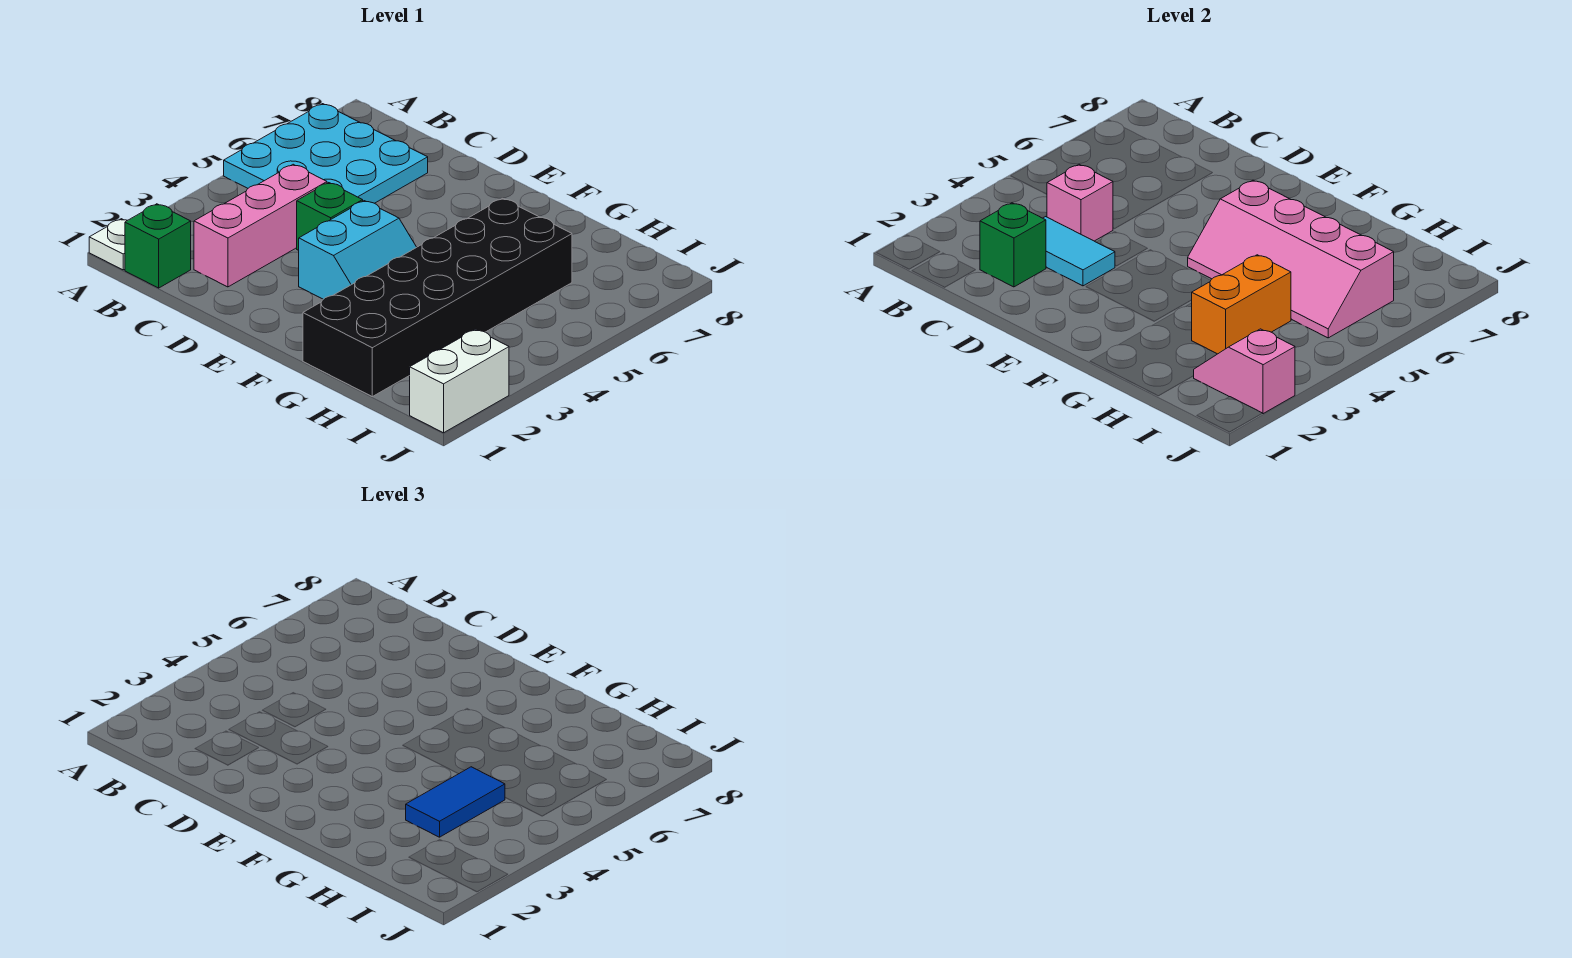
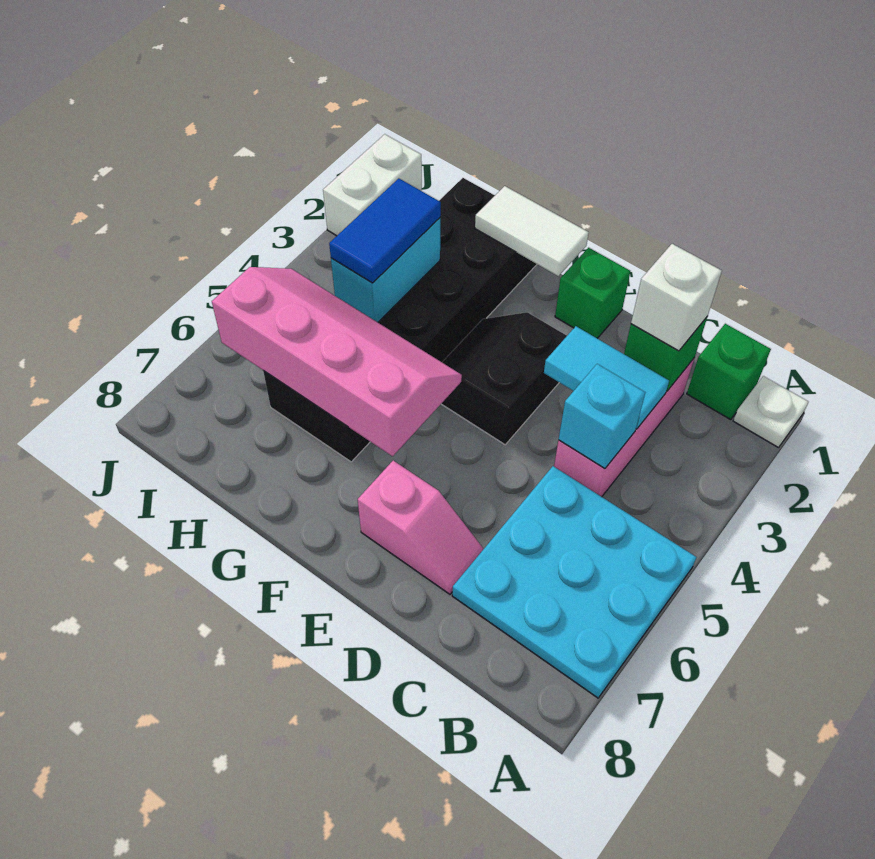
none -> white 1x1 brick [631,244,722,351]
pink 1x1 brick [1047,164,1113,241] -> cyan 1x1 brick [559,364,645,468]
green 1x1 brick [297,183,363,250] -> green 1x1 brick moved to [555,248,630,338]
cyan 2x2 slope [299,201,417,299] -> black 2x2 slope [441,312,567,445]
none -> white 1x2 tile [475,186,589,276]
orange 1x2 brick [1192,255,1291,354] -> cyan 1x2 brick [331,218,440,322]
pink 1x2 slope [1194,329,1295,414] -> pink 1x2 slope moved to [358,461,483,594]

